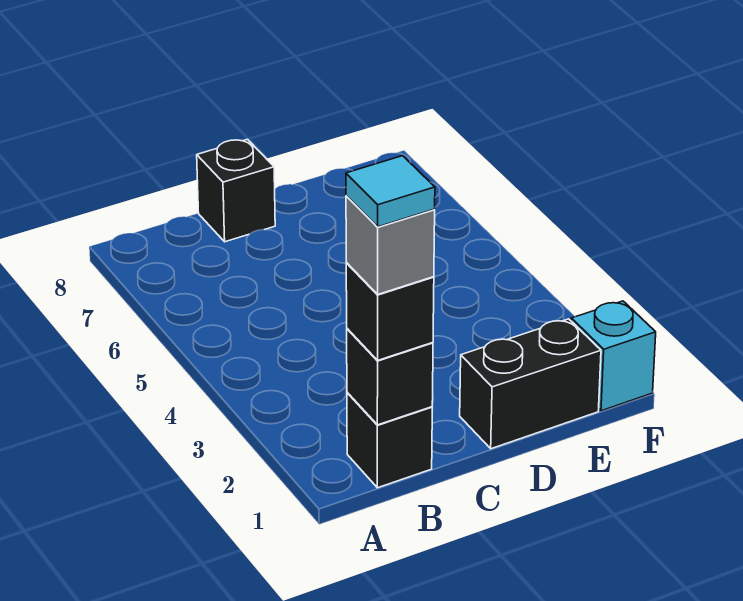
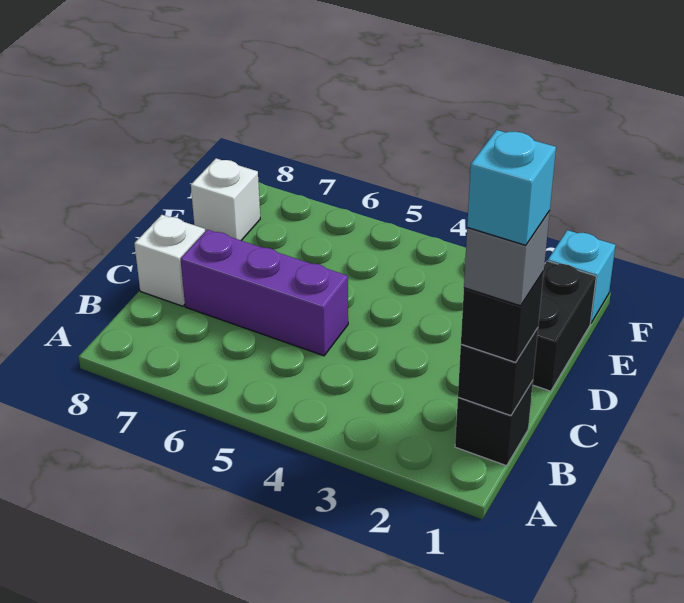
cyan 1x1 tile [346,156,435,227] -> cyan 1x1 brick [467,130,556,245]
none -> purple 1x3 brick [181,230,348,356]
black 1x1 brick [197,139,275,242] -> white 1x1 brick [134,215,205,306]
none -> white 1x1 brick [191,158,260,240]

